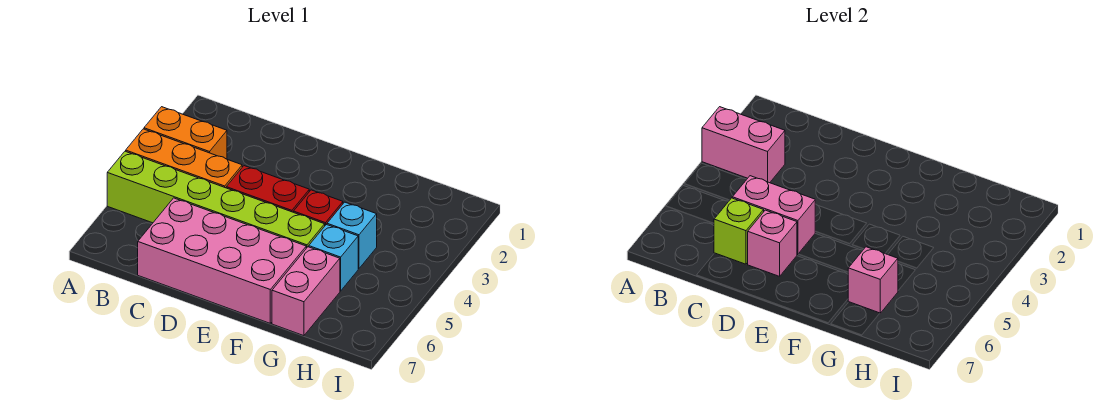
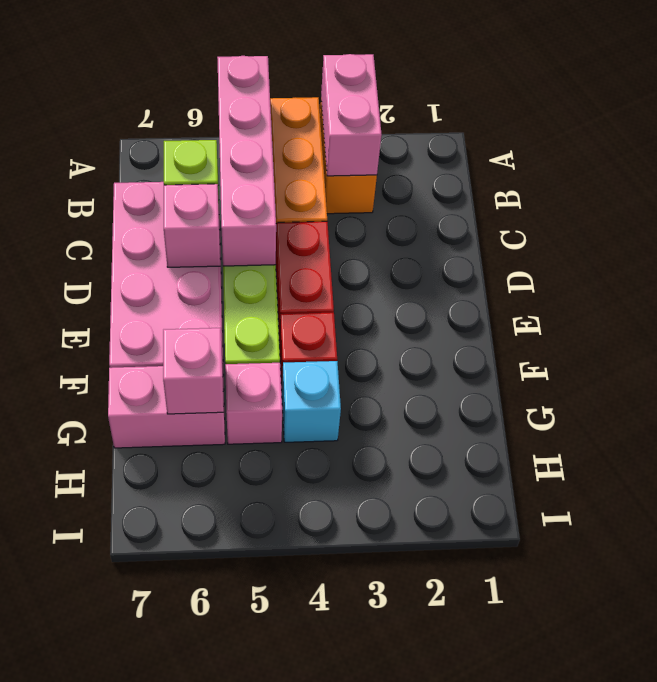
pink 1x2 brick [732,176,816,254] -> pink 1x4 brick [217,56,276,266]
cyan 1x1 brick [309,224,358,291] -> pink 1x1 brick [225,363,282,444]

